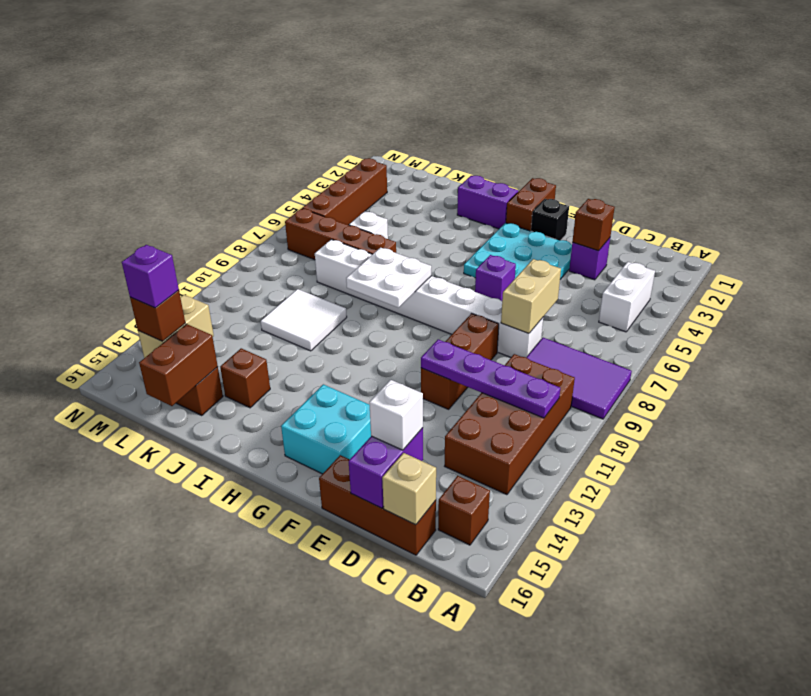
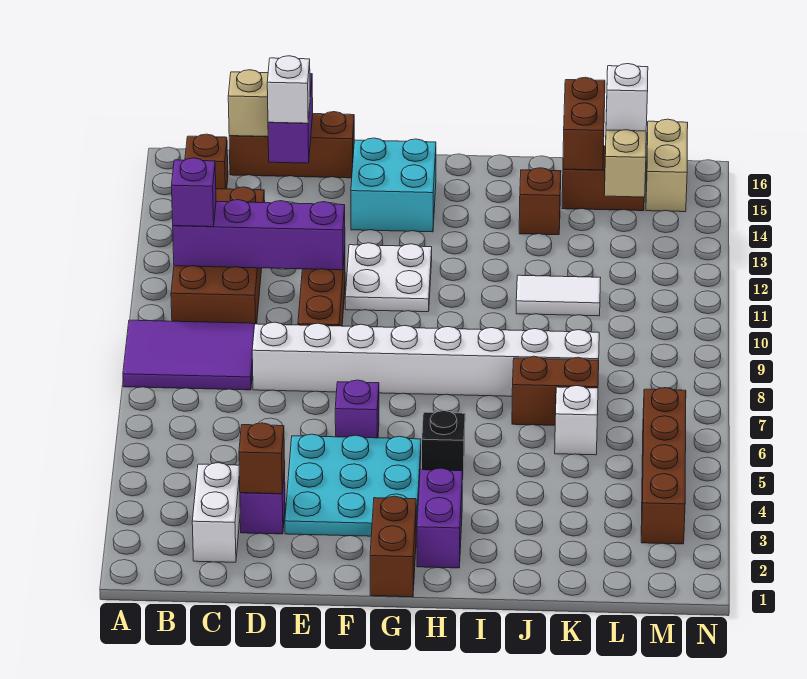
white 1x2 brick [599,262,655,332] -> white 1x2 brick moved to [192,463,240,562]
purple 1x4 plate [421,339,560,418] -> purple 1x4 brick [173,200,345,270]
tan 1x2 brick [501,259,561,333] -> tan 1x2 brick moved to [646,119,688,212]
black 1x1 brick [531,199,569,241] -> black 1x1 brick moved to [422,411,465,480]
purple 1x2 brick [457,176,518,229] -> purple 1x2 brick turned to [417,468,463,568]
white 2x2 plate [346,248,431,308] -> white 2x2 plate moved to [345,243,432,312]
brown 1x4 brick [285,209,396,260] -> brown 1x2 brick [512,356,599,425]
white 2x2 tile [261,289,347,351] -> white 1x2 tile [516,275,601,316]
brown 1x1 brick [130,290,185,341] -> white 1x1 brick [606,64,648,131]
purple 1x1 brick [122,245,179,308] -> purple 1x1 brick moved to [172,158,216,227]

